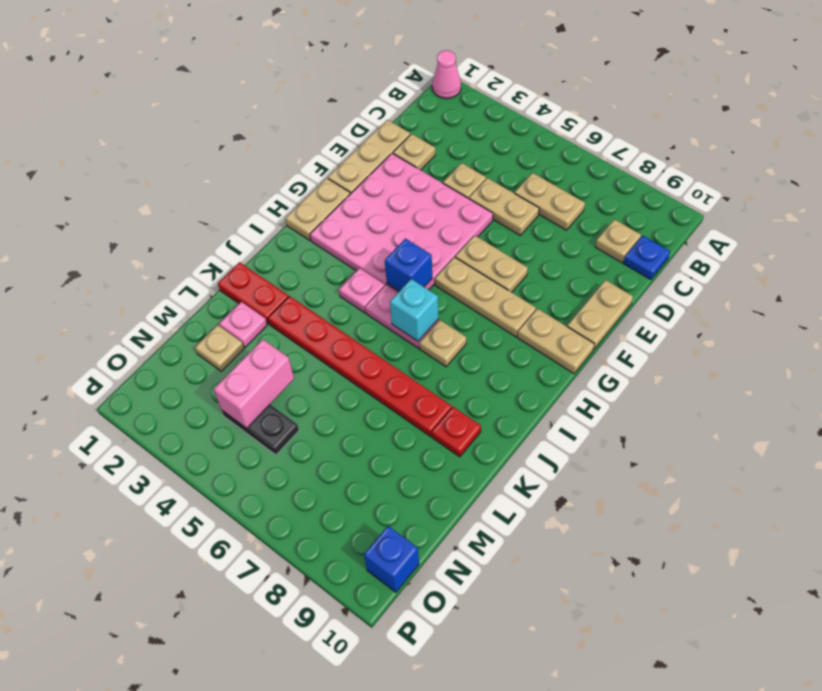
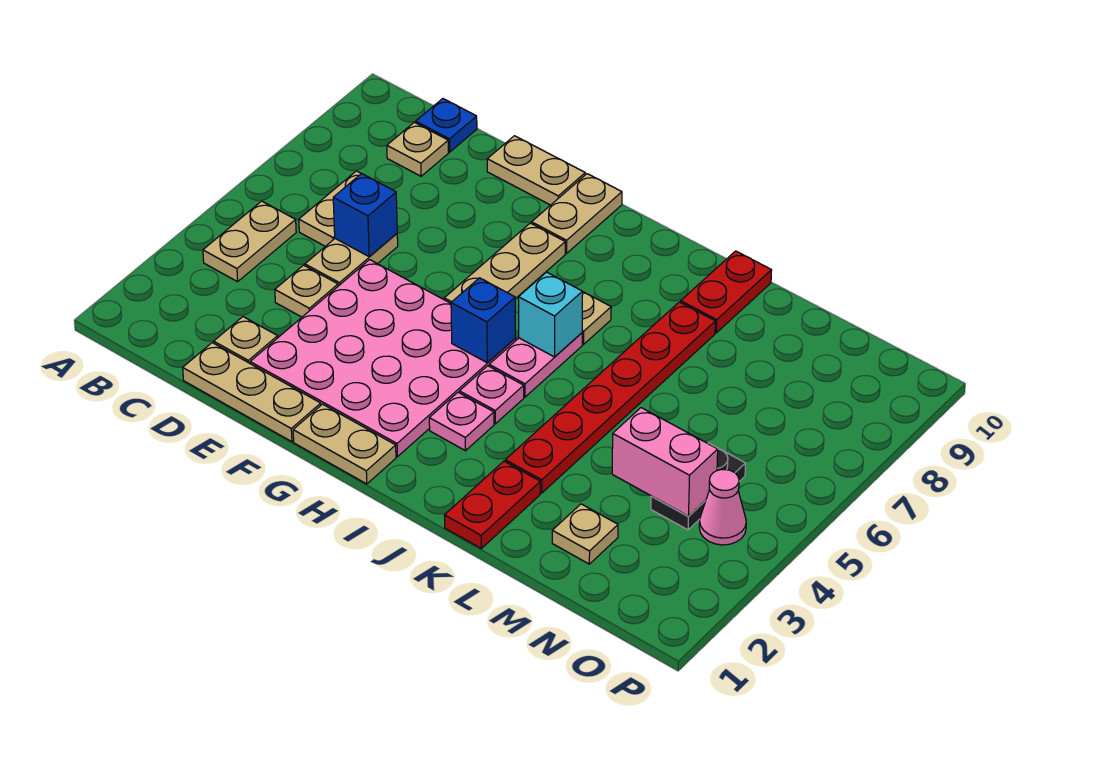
pink 1x1 cone [432,50,461,99] -> pink 1x1 cone moved to [699,470,746,545]
tan 1x2 plate [455,235,528,292] -> tan 1x2 plate moved to [203,201,296,282]
red 1x1 plate [432,407,481,457] -> red 1x2 plate [681,251,772,333]
pink 1x1 plate [219,302,267,347] -> pink 1x1 plate moved to [429,392,494,451]
blue 1x1 brick [364,526,419,592] -> blue 1x1 brick moved to [333,174,397,257]

